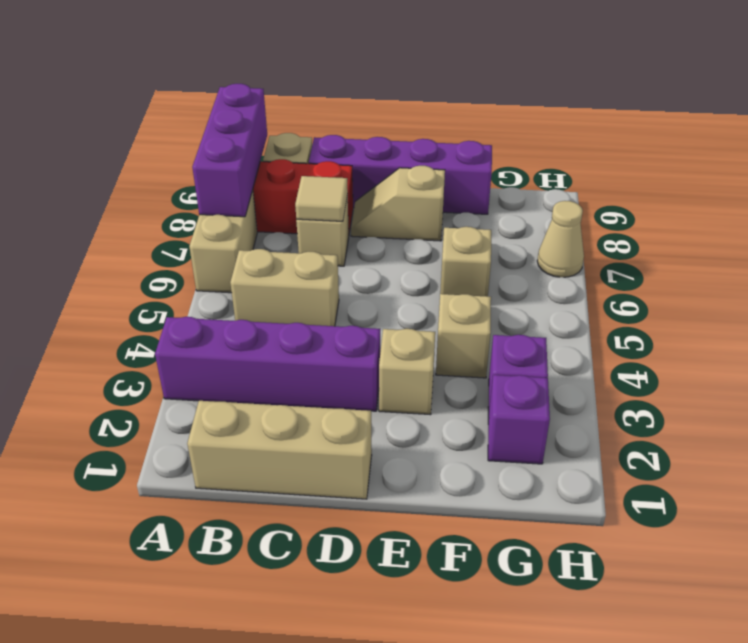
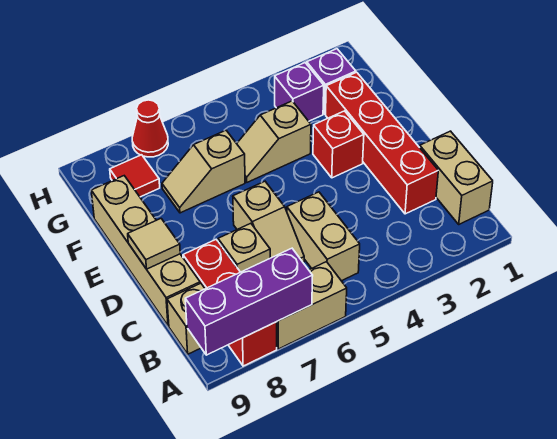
purple 1x4 brick [155,317,380,411] -> none
tan 1x3 brick [187,401,372,499] -> tan 1x2 brick [420,131,493,224]
none -> red 1x4 brick [326,72,438,214]
tan 1x1 tile [295,176,348,221] -> tan 1x1 tile moved to [128,219,180,269]
purple 1x4 brick [309,135,492,214] -> tan 1x4 brick [91,176,200,326]
tan 1x2 slope [351,166,445,241] -> tan 1x2 slope moved to [233,181,304,262]
tan 1x1 brick [379,329,435,415] -> red 1x1 brick [313,111,364,178]
none -> red 1x1 tile [110,155,160,197]
tan 1x1 cone [537,201,584,277] -> red 1x1 cone [132,100,168,157]

